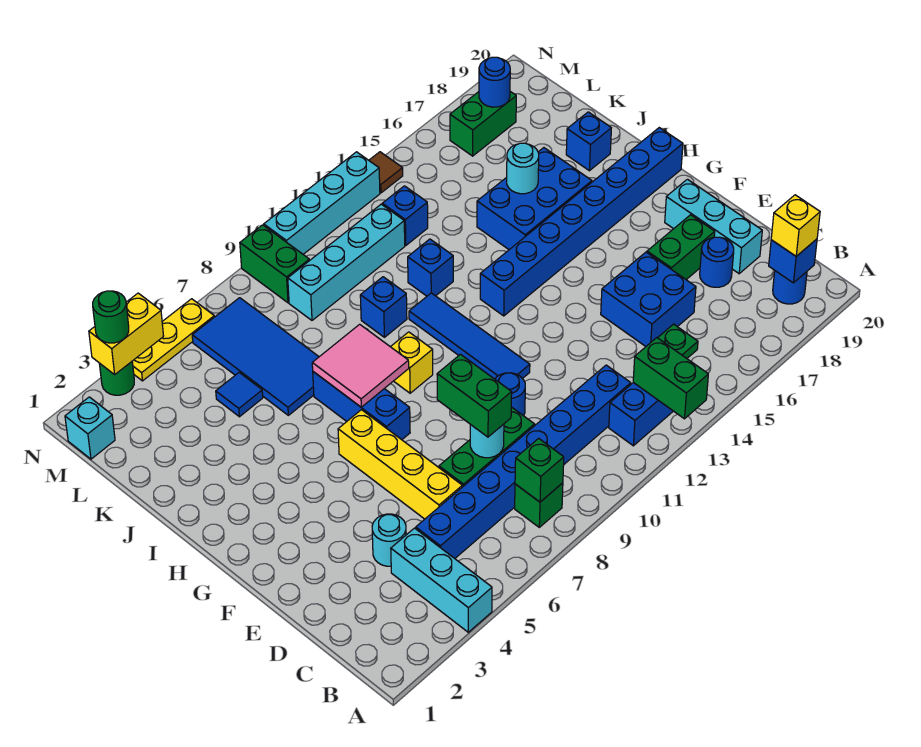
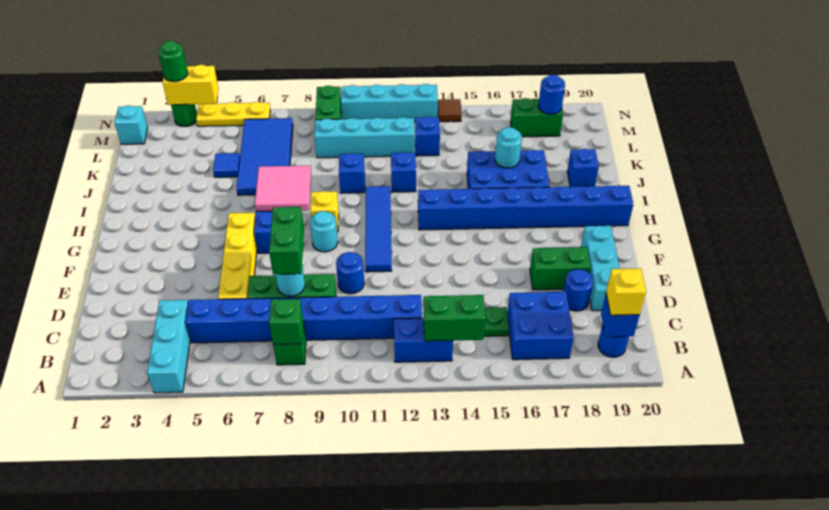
green 1x2 brick [633,338,708,419] -> green 1x2 brick turned to [424,295,485,341]
cyan 1x1 round brick [372,514,406,566] -> cyan 1x1 round brick moved to [310,211,338,252]
blue 2x2 brick [601,252,696,346] -> blue 2x2 brick moved to [507,292,574,360]

